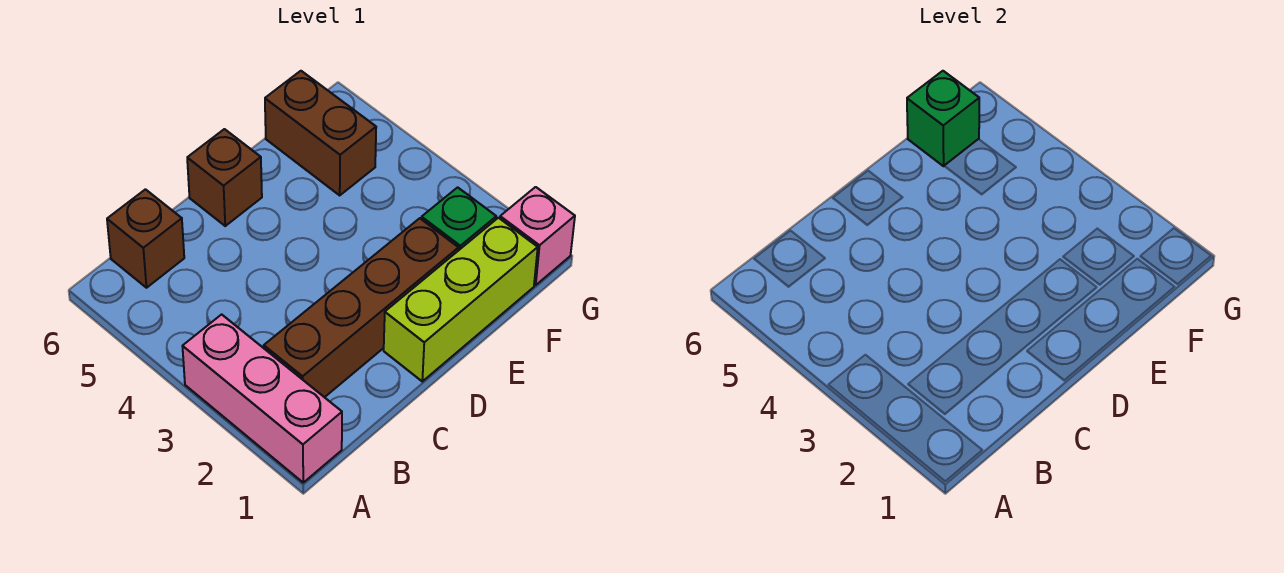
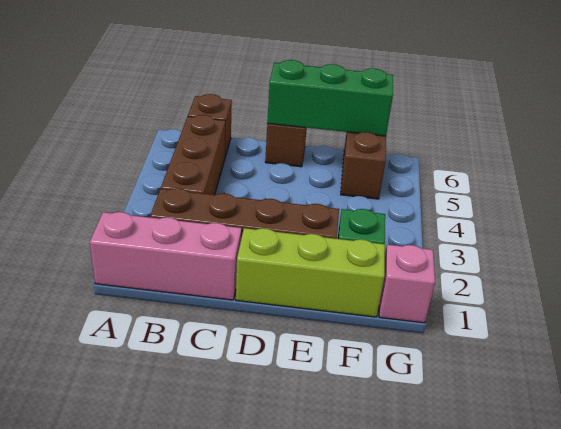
pink 1x3 brick [183,314,342,482] -> pink 1x3 brick turned to [90,212,241,300]
none -> brown 1x3 brick [161,115,225,195]
green 1x1 brick [907,71,979,166] -> green 1x3 brick [267,60,393,136]

